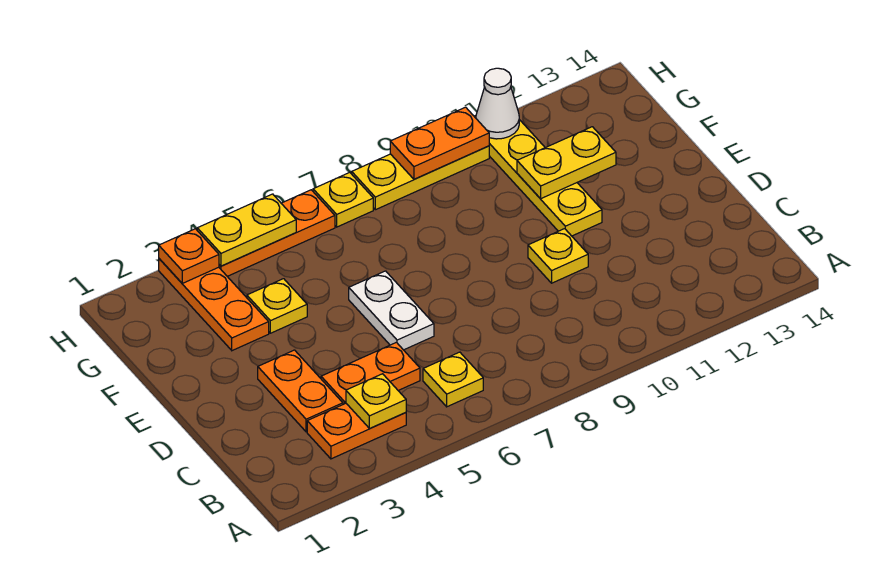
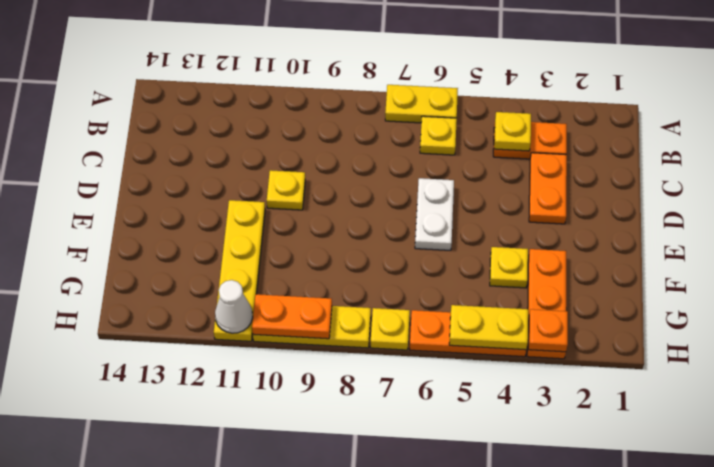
orange 1x2 plate [321,342,420,404] -> none
yellow 1x2 plate [517,127,616,199] -> yellow 1x2 plate moved to [385,85,458,123]

